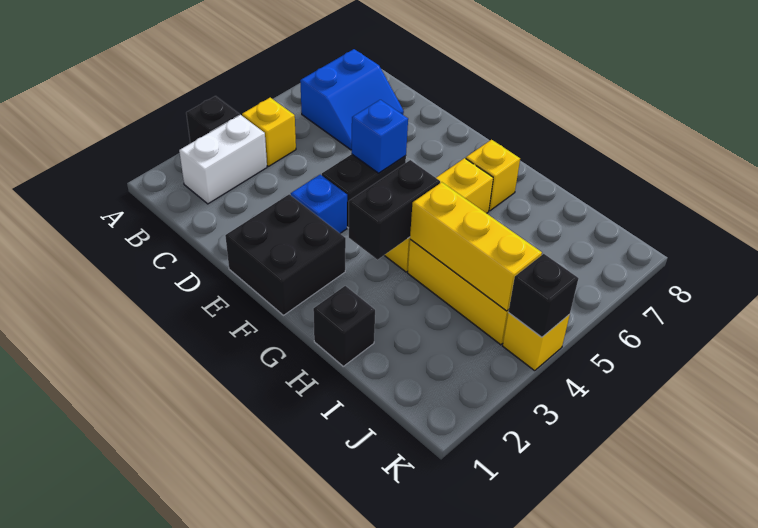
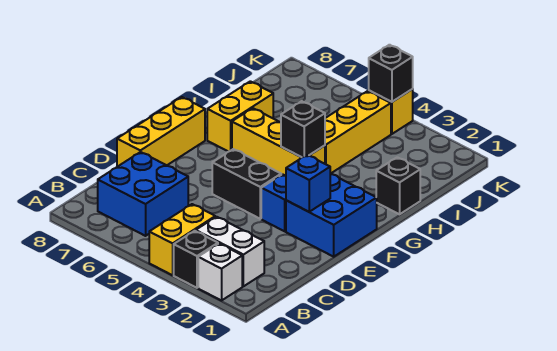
none -> white 1x1 brick [198,244,242,301]
yellow 1x1 brick [242,98,296,166] -> yellow 1x2 brick [149,204,215,275]
blue 2x2 slope [300,49,404,150] -> blue 2x2 brick [98,152,188,236]
black 2x2 brick [225,194,346,315] -> blue 2x2 brick [286,174,377,257]
blue 1x1 brick [352,100,408,173] -> blue 1x1 brick moved to [286,155,330,212]
black 1x2 brick [349,160,440,260] -> black 1x1 brick [281,101,325,157]
yellow 1x1 brick [466,140,520,211] -> yellow 1x2 brick [207,81,273,152]
yellow 1x3 brick [410,182,542,311] -> yellow 1x3 brick moved to [117,97,205,167]

